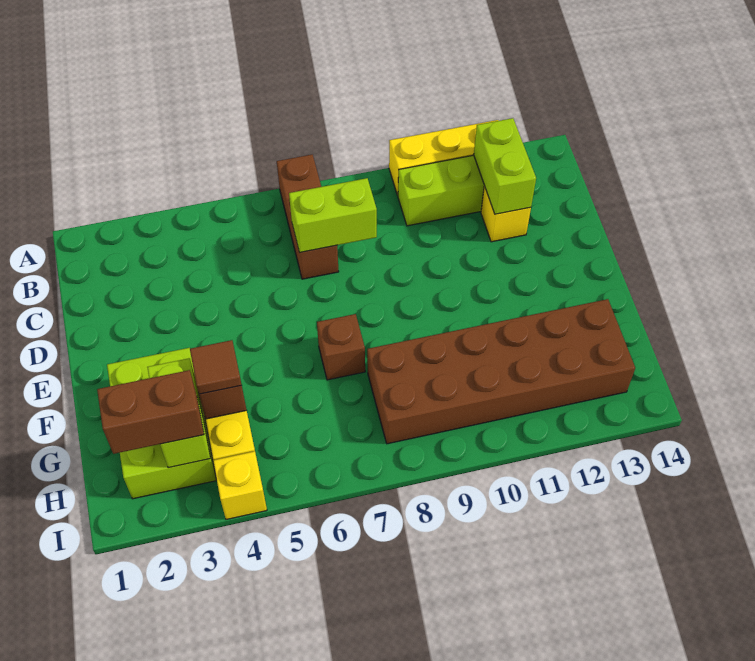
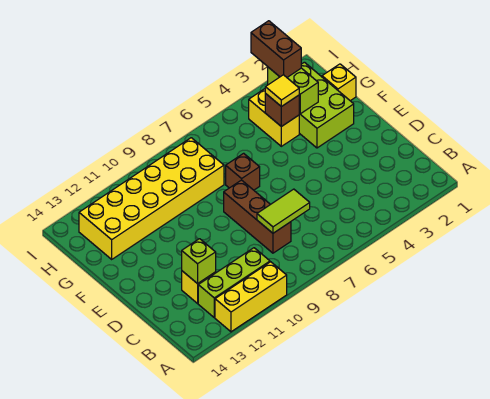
brown 1x3 brick [277,155,339,279] -> brown 1x3 brick moved to [224,180,291,253]
lime 1x2 brick [474,118,536,214] -> lime 1x1 brick [182,239,216,284]
lime 1x2 brick [289,178,377,252] -> lime 1x2 tile [257,189,310,233]
brown 1x1 tile [190,340,242,394] -> yellow 1x1 tile [265,75,299,107]
brown 2x6 brick [367,299,635,444] -> yellow 2x6 brick [79,138,224,259]
brown 1x2 brick [97,370,204,454] -> brown 1x2 brick turned to [251,21,301,77]
yellow 1x1 brick [213,451,267,519] -> yellow 1x1 brick moved to [322,64,356,101]

